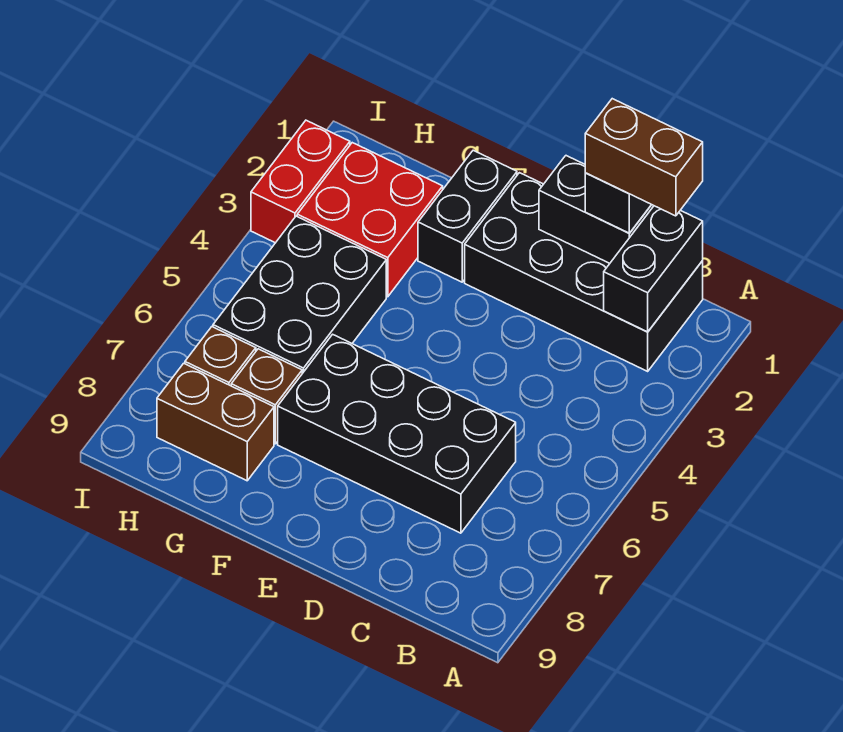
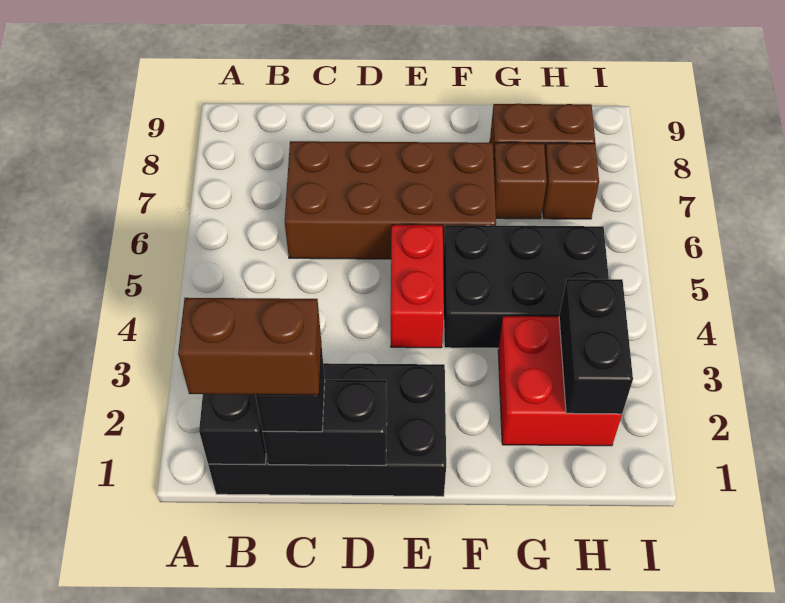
black 2x4 brick [278,334,516,533] -> brown 2x4 brick [285,141,496,259]
black 1x2 brick [418,150,517,282] -> black 1x2 brick moved to [559,279,633,414]
black 2x3 brick [213,216,386,373] -> black 2x3 brick turned to [443,225,609,348]
red 1x2 brick [251,120,350,243] -> red 1x2 brick moved to [391,225,444,348]

